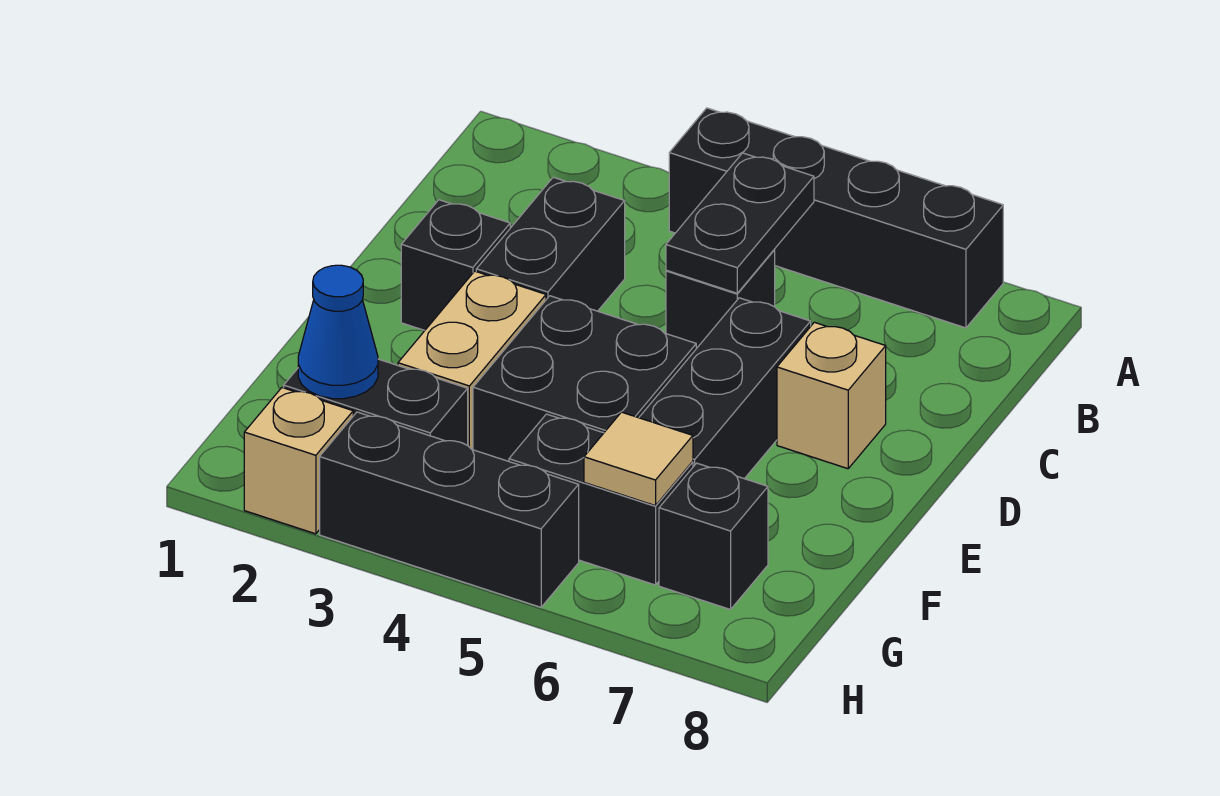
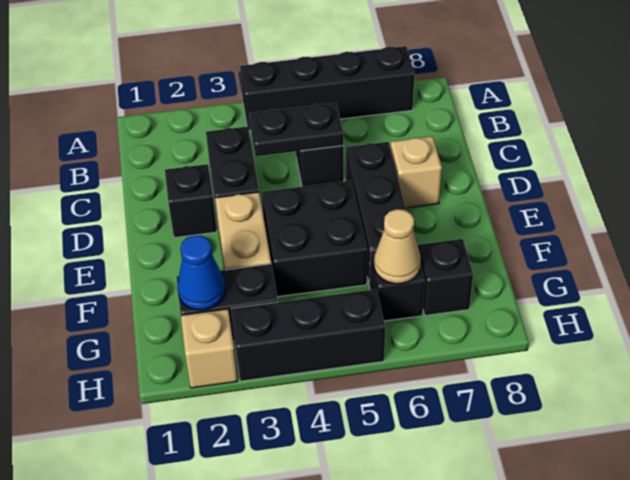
black 1x2 plate [666,153,814,293] -> black 1x2 plate turned to [249,103,343,156]
black 1x2 brick [509,414,693,585] -> black 1x1 brick [369,250,425,321]
tan 1x1 tile [584,412,693,506] -> tan 1x1 cone [374,209,421,284]

